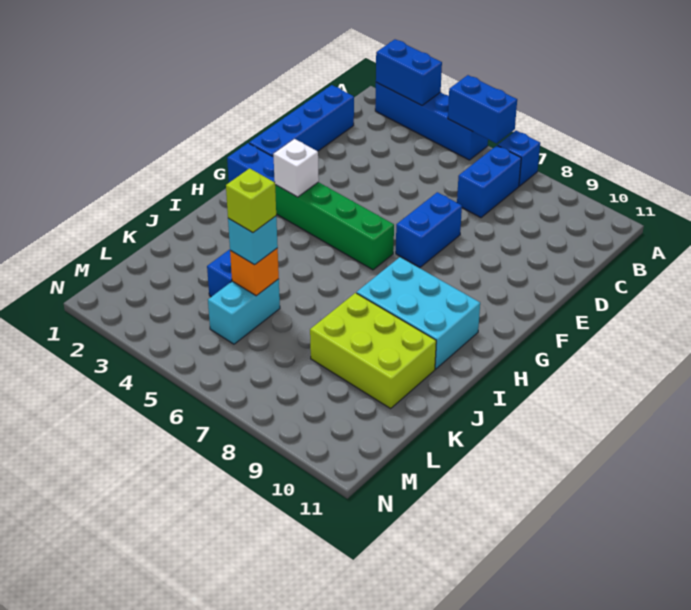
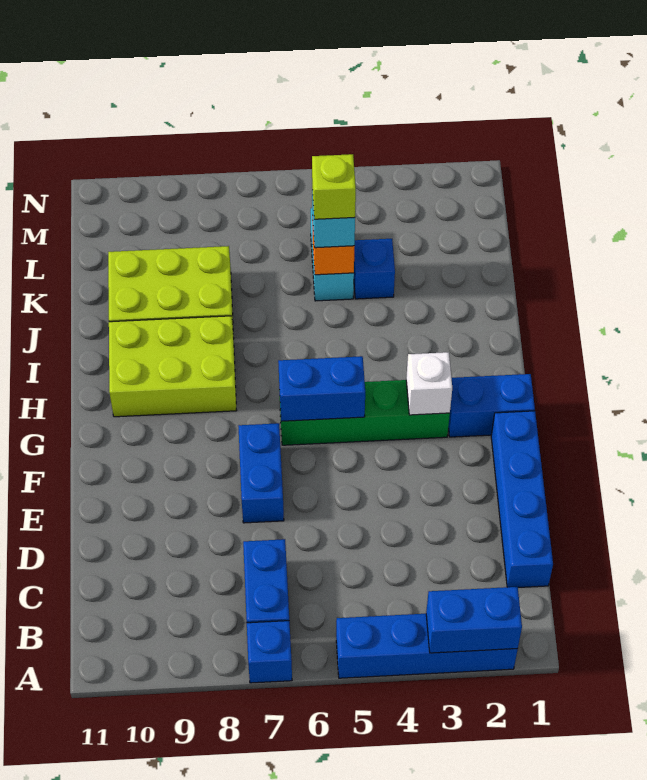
blue 1x2 brick [448,75,517,143] -> blue 1x2 brick moved to [278,356,365,421]
cyan 2x3 brick [357,257,480,369] -> lime 2x3 brick [109,316,237,417]

